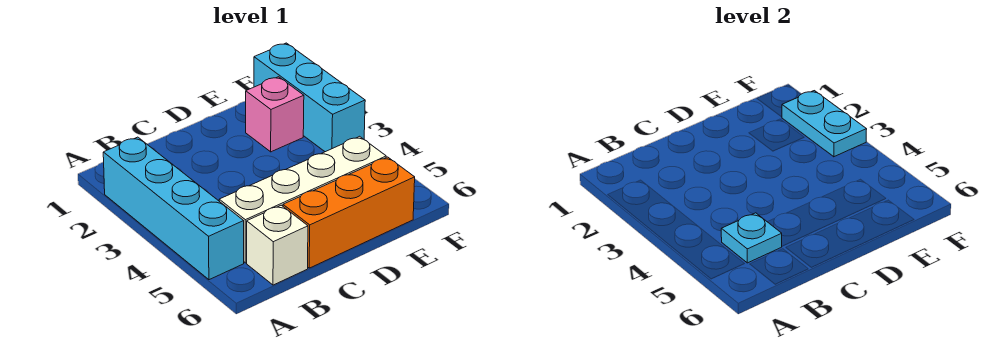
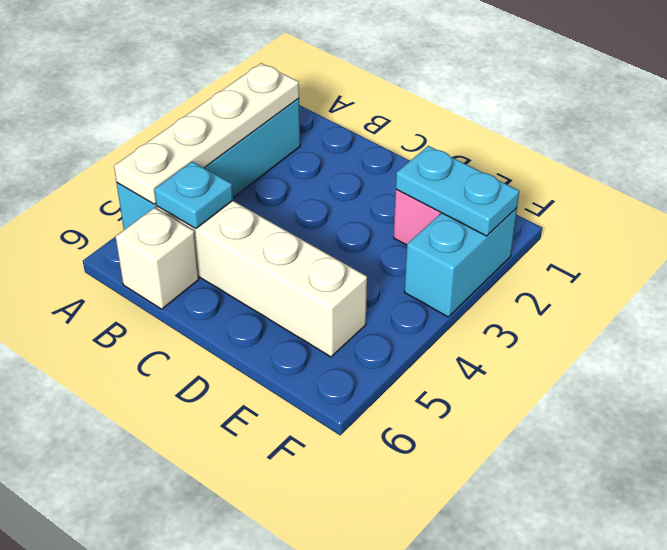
none -> white 1x4 plate [114,63,299,204]
orange 1x3 brick [283,157,415,268] -> none
cyan 1x3 brick [254,43,365,152] -> cyan 1x2 brick [404,208,517,317]
cyan 1x2 plate [782,91,867,157] -> cyan 1x2 plate turned to [396,146,519,236]

